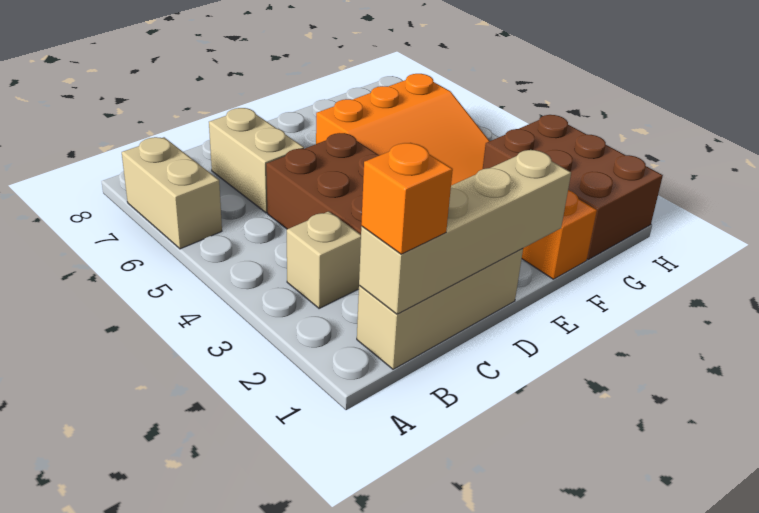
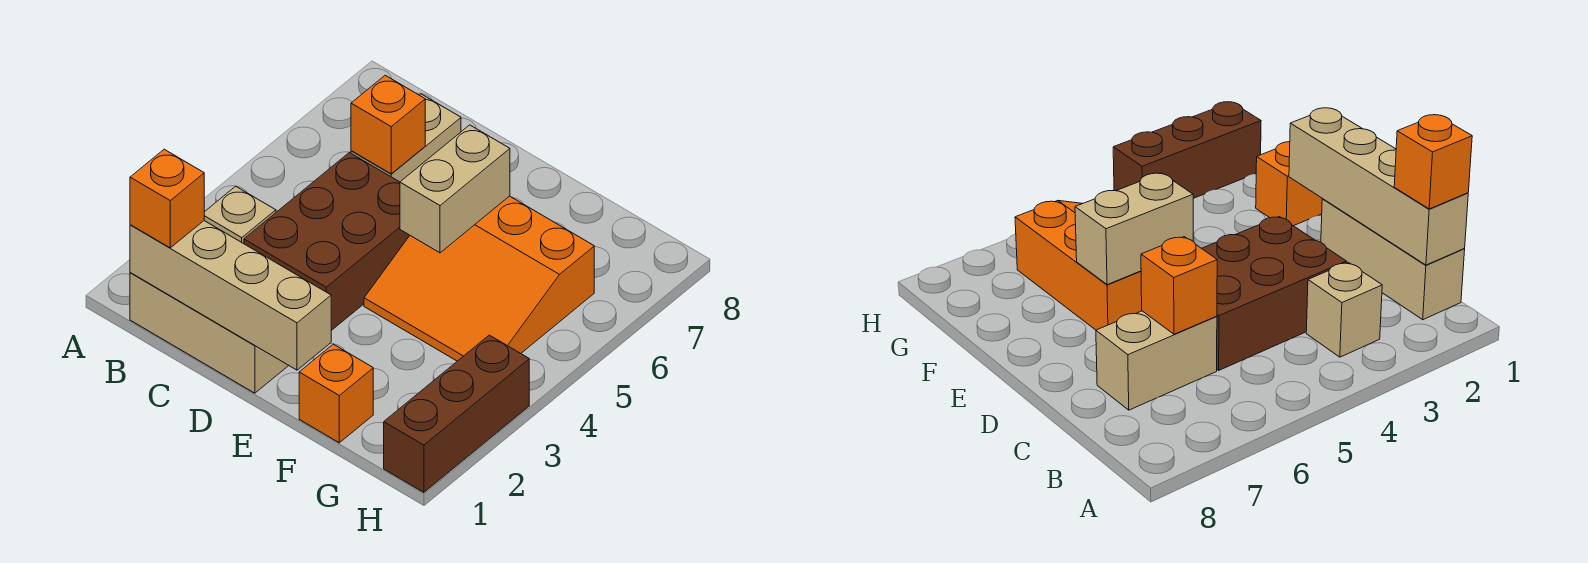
tan 1x2 brick [122,137,222,249] -> tan 1x2 brick moved to [400,125,510,253]
none -> orange 1x1 brick [351,75,425,174]
brown 2x3 brick [483,115,663,260] -> brown 1x3 brick [384,335,529,492]

